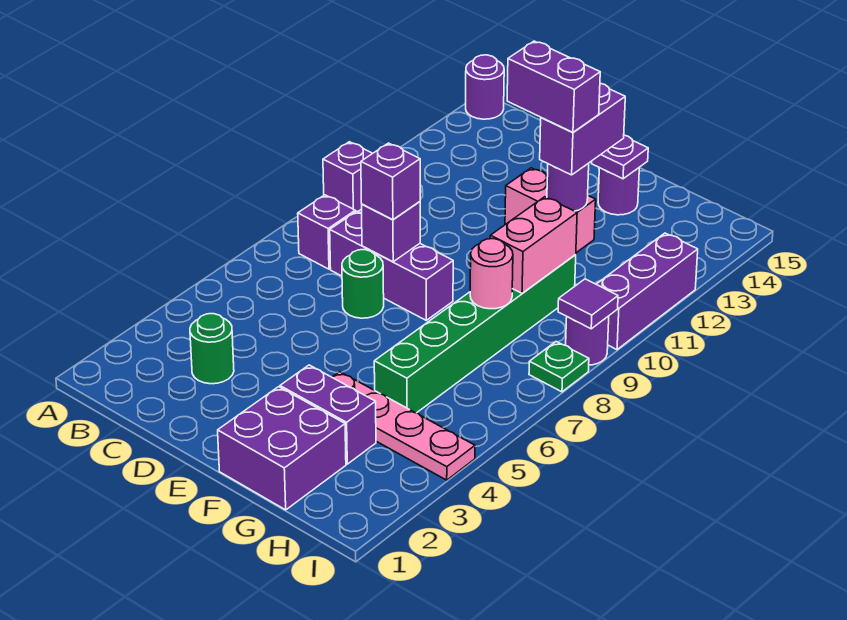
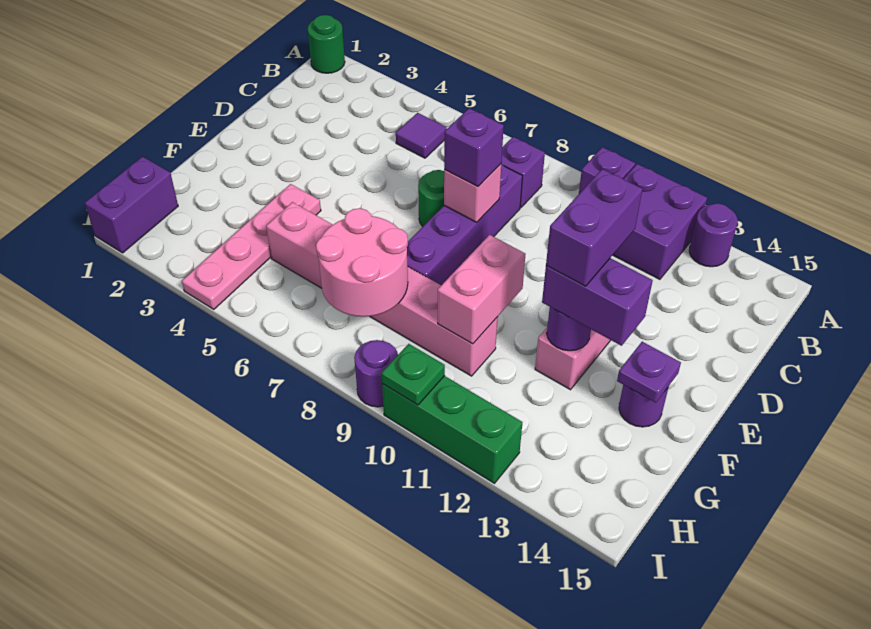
purple 1x1 round brick [466,55,504,119] -> purple 1x1 round brick moved to [689,203,738,267]
green 1x1 round brick [190,314,234,384] -> green 1x1 round brick moved to [308,15,345,73]
purple 1x3 brick [330,211,453,320] -> purple 1x4 brick [407,165,522,285]
purple 1x1 brick [362,202,420,262] -> pink 1x1 brick [444,164,501,222]
purple 2x2 brick [218,387,346,510] -> purple 2x2 brick moved to [613,164,707,279]
purple 1x2 brick [280,365,376,464] -> purple 1x2 brick moved to [85,157,178,253]
green 1x6 brick [374,255,576,413] -> pink 1x6 brick [266,202,497,376]
pink 1x1 round brick [470,239,513,309] -> pink 2x2 round brick [316,208,408,317]
pink 1x2 brick [490,197,577,293] -> pink 1x2 brick turned to [438,235,525,344]
green 1x1 plate [529,342,589,392] -> green 1x1 plate moved to [382,344,445,405]
purple 1x1 tile [558,279,618,329] -> purple 1x1 tile moved to [396,113,447,158]
purple 1x3 brick [596,233,698,350] -> green 1x3 brick [382,376,523,483]

